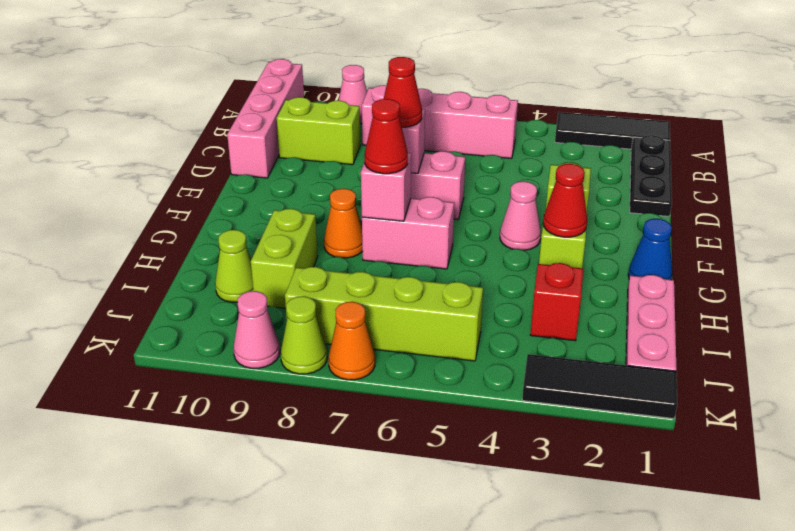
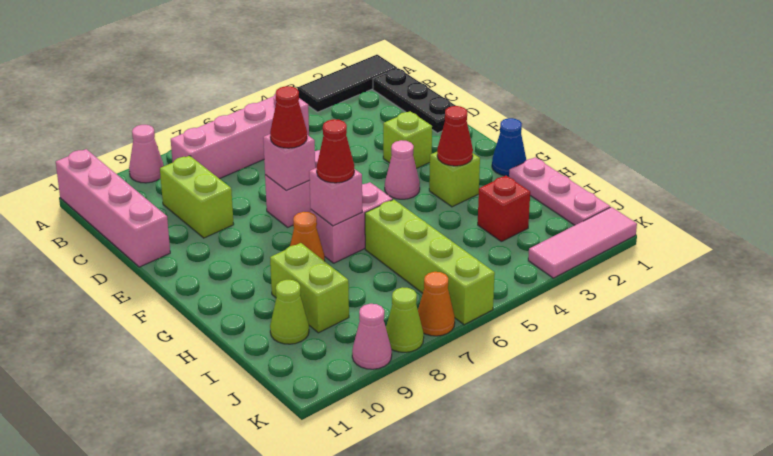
lime 1x2 brick [277,97,360,165] -> lime 1x2 brick turned to [160,156,234,238]
lime 1x4 brick [285,267,483,361] -> lime 1x4 brick turned to [365,200,495,325]
black 1x3 tile [522,354,677,419] -> pink 1x3 tile [528,207,637,278]

